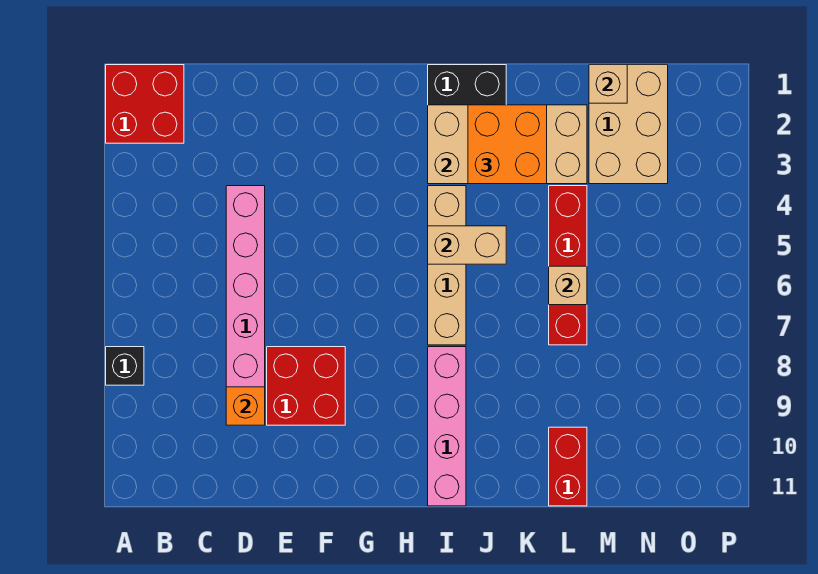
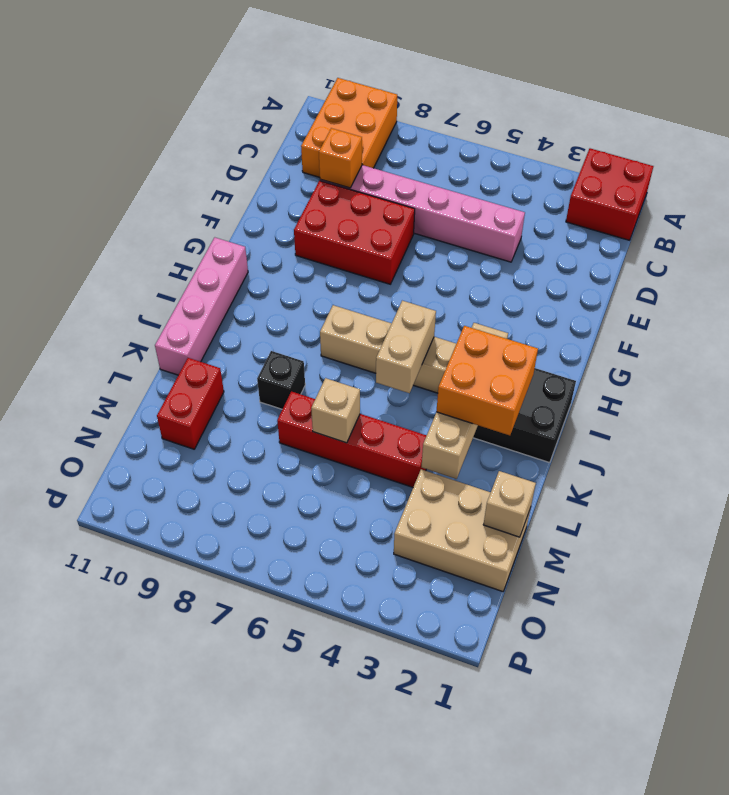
black 1x1 brick [106,347,144,385] -> black 1x1 brick moved to [257,351,305,409]
none -> orange 2x3 brick [301,78,397,177]
red 2x2 brick [267,347,345,425] -> red 2x3 brick [294,181,415,284]
tan 2x4 brick [428,105,587,184] -> tan 1x4 brick [422,323,508,479]
pink 1x4 brick [428,347,466,506] -> pink 1x4 brick turned to [155,237,248,375]
red 1x2 brick [549,427,587,506] -> red 1x2 brick turned to [157,358,224,449]

